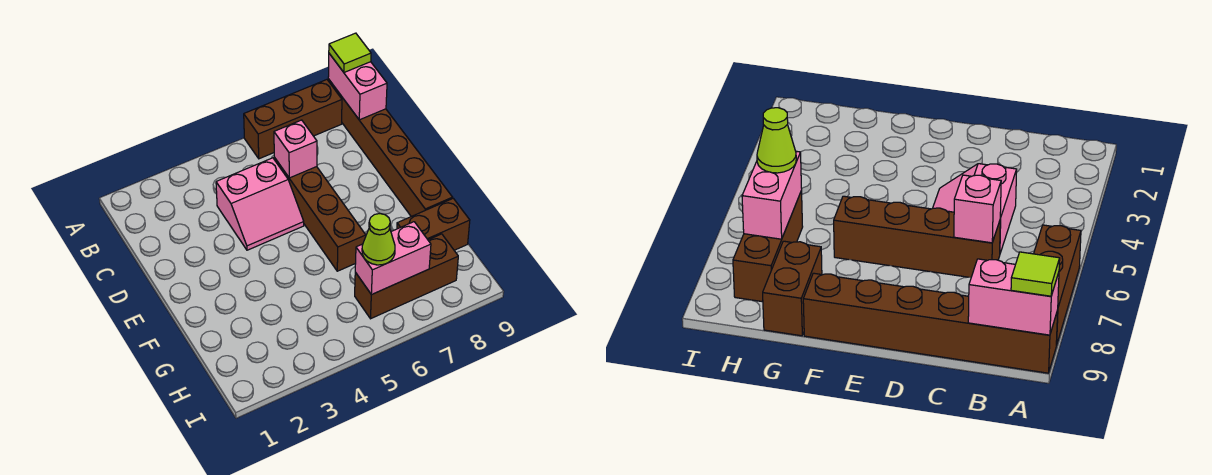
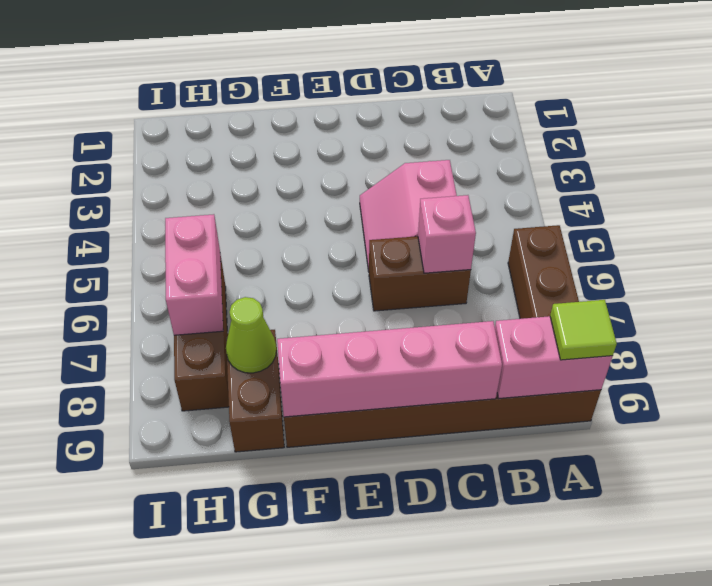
brown 1x4 brick [274,157,366,271] -> brown 1x2 brick [369,236,471,311]
none -> pink 1x4 brick [277,321,502,417]
lime 1x1 cone [362,213,395,265] -> lime 1x1 cone moved to [226,297,276,373]

